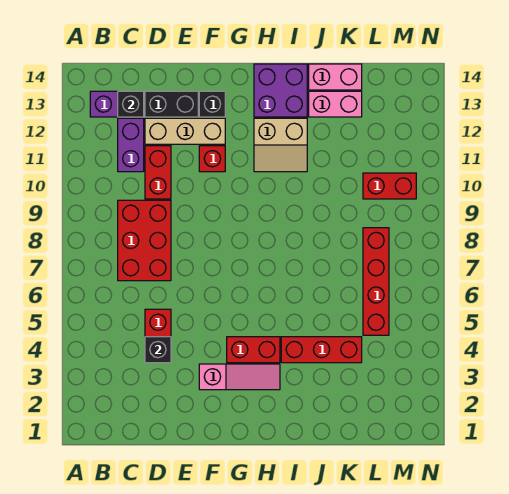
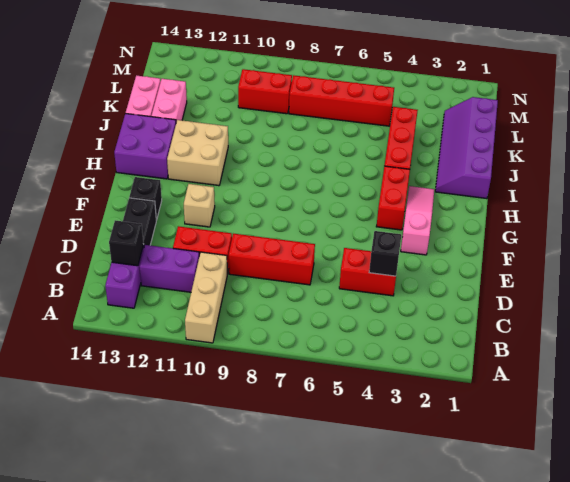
red 2x3 brick [118,200,171,281] -> red 1x3 brick [229,234,315,285]
tan 1x3 brick [145,118,225,144] -> tan 1x3 brick moved to [185,252,227,343]
red 1x1 brick [199,146,225,172] -> tan 1x1 brick [184,184,215,227]
tan 2x2 slope [254,118,307,172] -> tan 2x2 brick [167,120,228,186]
none -> purple 2x4 slope [435,97,498,199]
red 1x2 brick [363,173,416,199] -> red 1x2 brick turned to [238,69,292,114]

